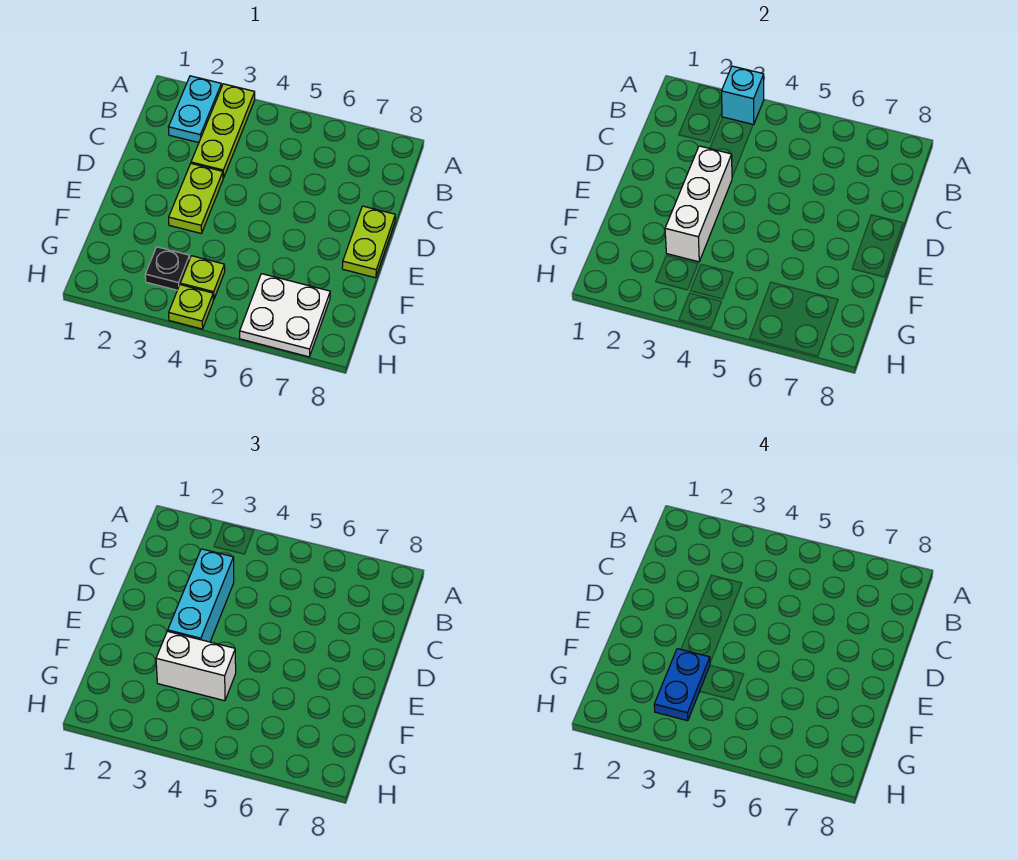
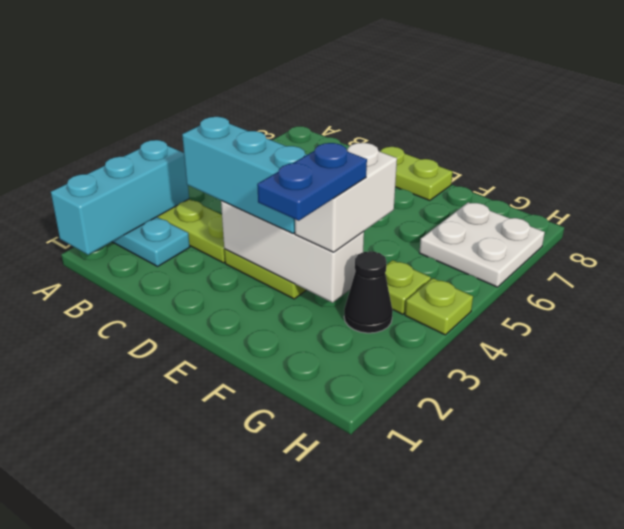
cyan 1x1 brick [722,66,764,125] -> cyan 1x3 brick [51,140,189,255]
blue 1x2 plate [654,649,710,721] -> blue 1x2 plate turned to [257,143,367,221]
black 1x1 plate [145,247,190,290] -> black 1x1 cone [344,251,393,333]

